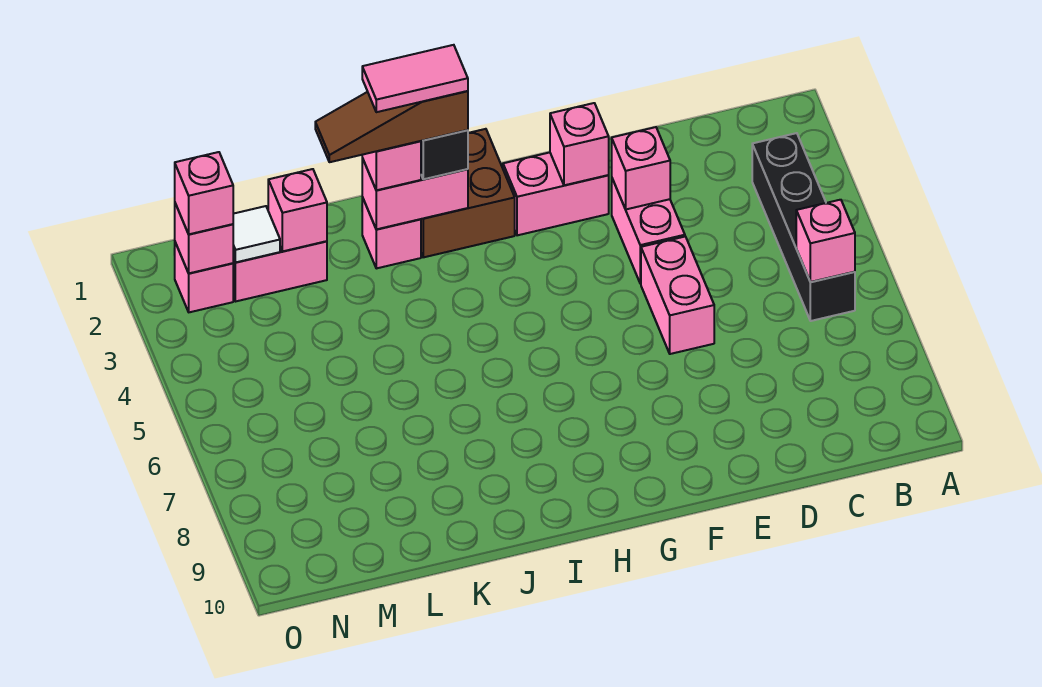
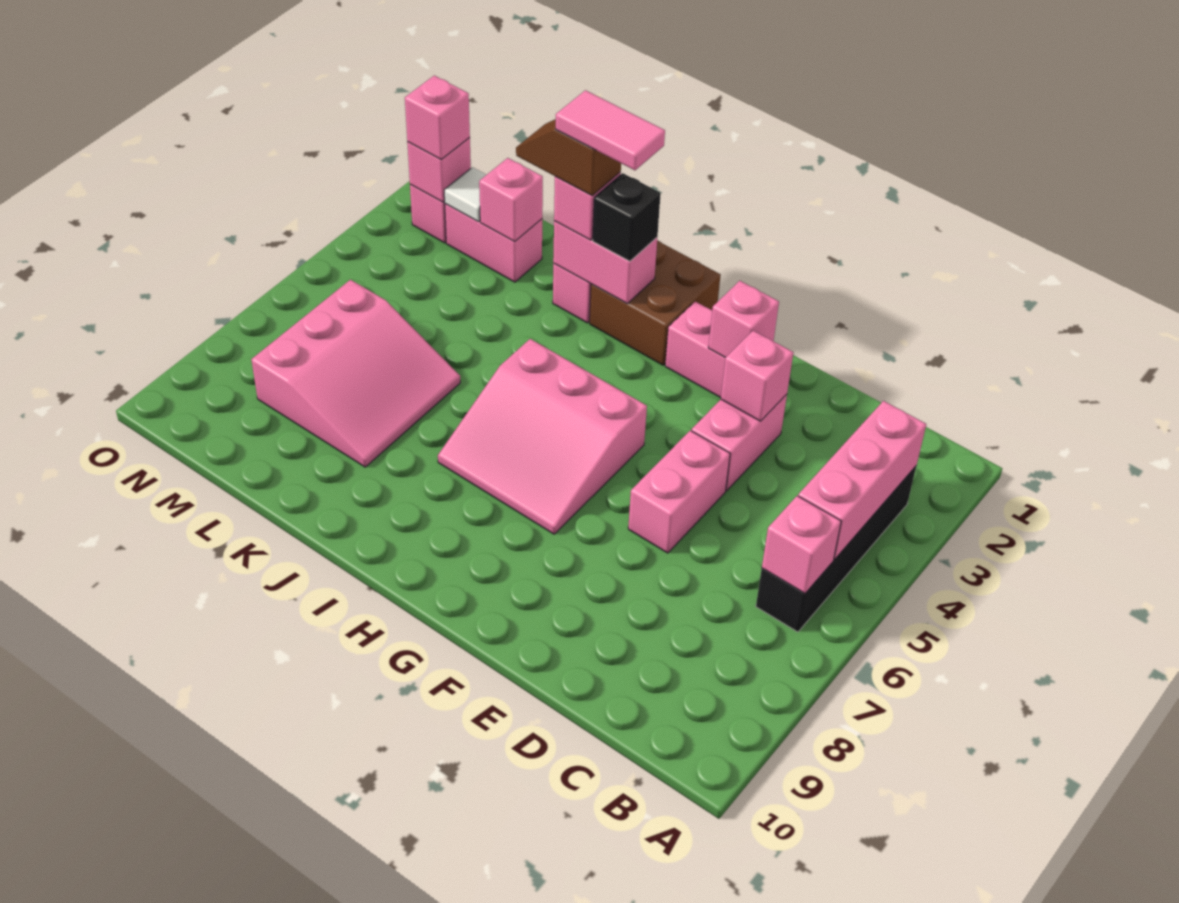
none -> pink 1x3 brick [798,401,926,559]
none -> pink 3x3 slope [438,339,647,534]
brown 1x3 slope [315,91,468,162] -> brown 1x2 slope [516,119,621,195]
none -> pink 3x3 slope [251,280,460,467]

